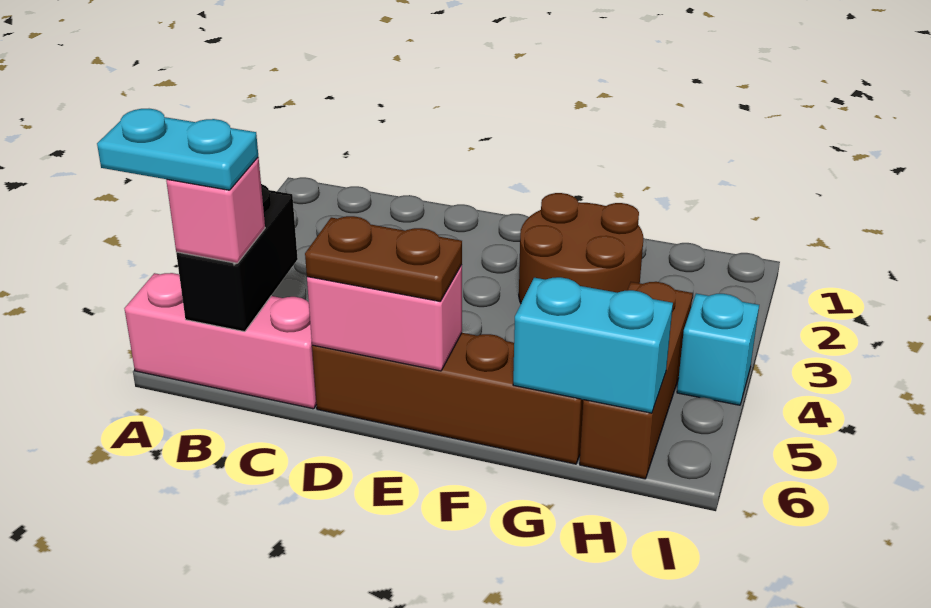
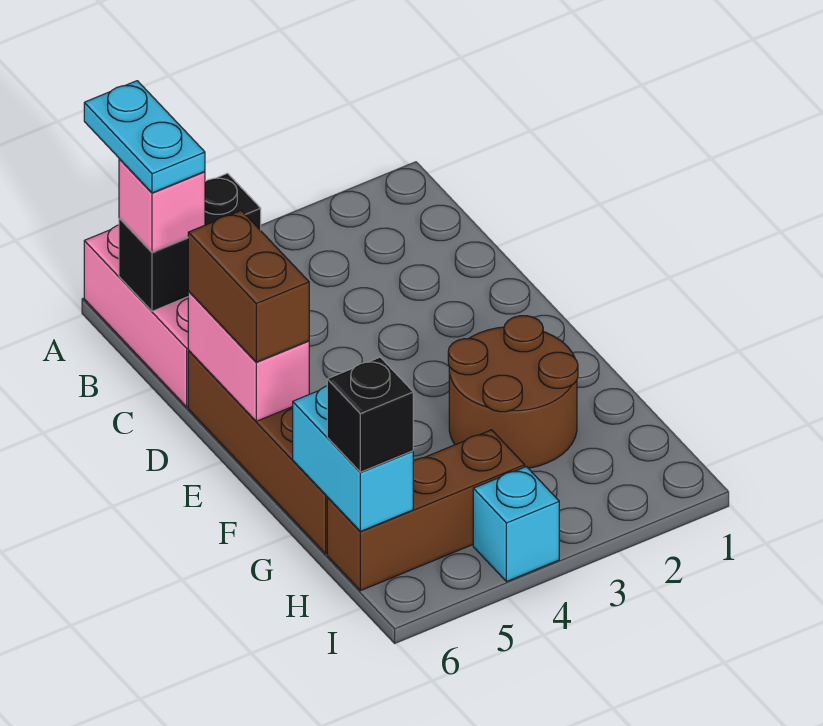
brown 1x2 plate [305,216,462,301] -> brown 1x2 brick [188,210,309,362]
none -> black 1x1 brick [327,357,413,472]

